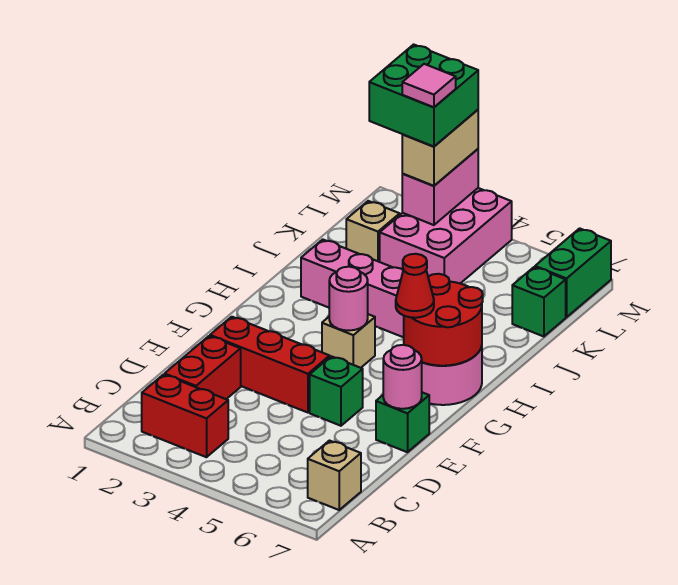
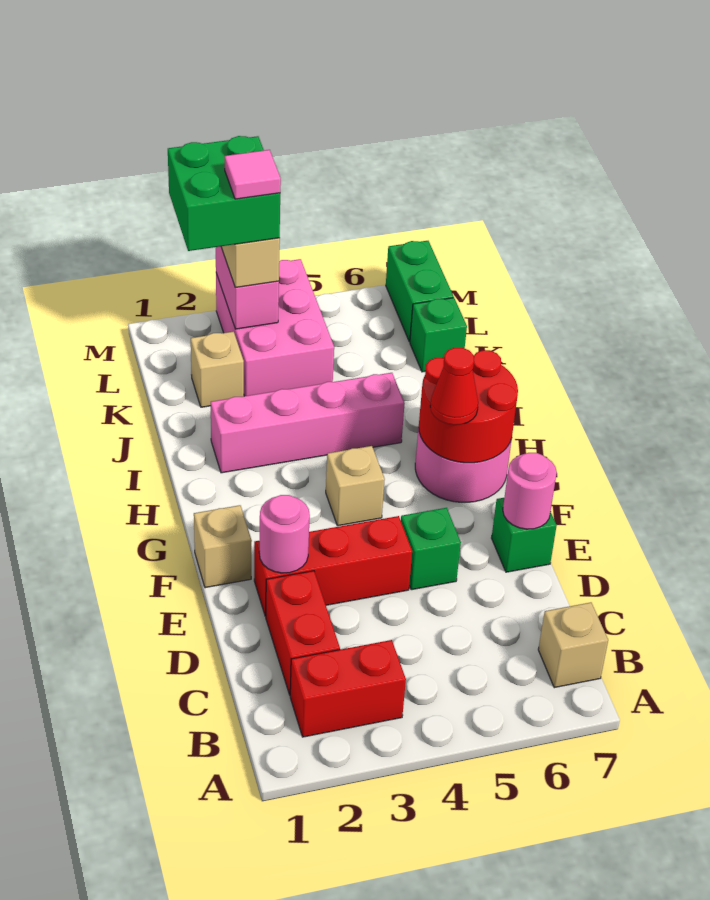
none -> tan 1x1 brick [194,505,252,588]
pink 1x1 round brick [329,267,368,331] -> pink 1x1 round brick moved to [259,495,310,573]

